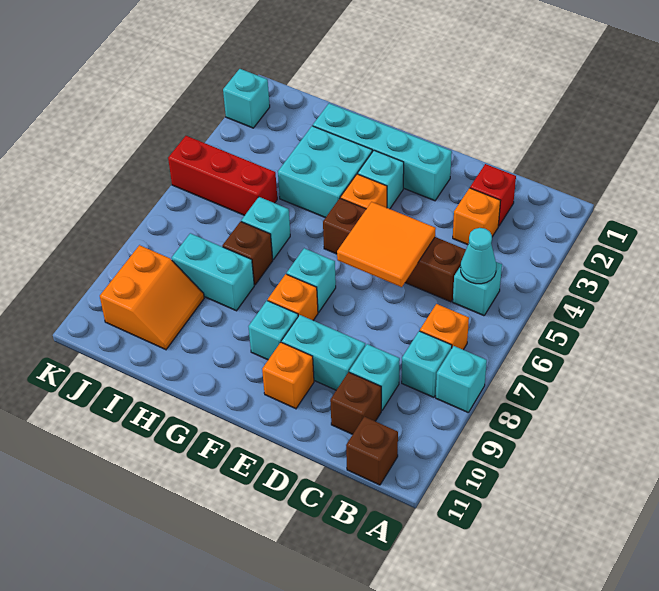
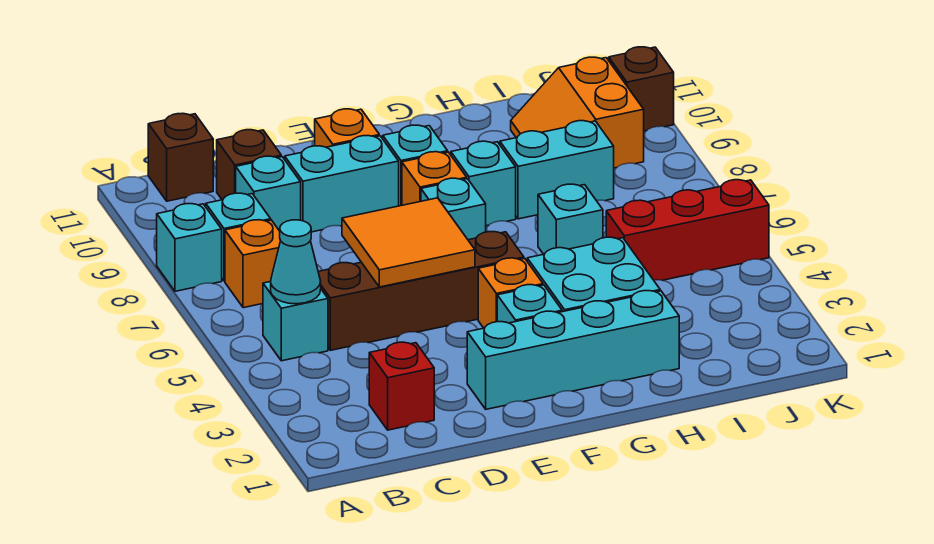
orange 1x1 brick [453,188,500,245] -> none
brown 1x1 brick [223,222,273,285] -> brown 1x1 brick moved to [609,47,674,131]
cyan 1x1 brick [223,69,270,128] -> cyan 1x1 brick moved to [451,141,516,226]

